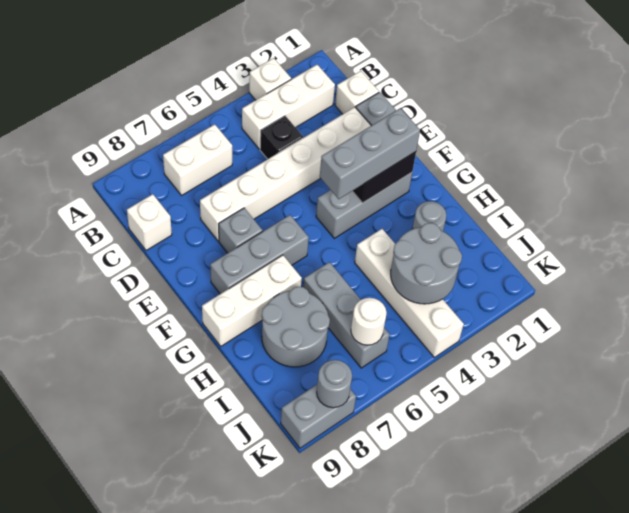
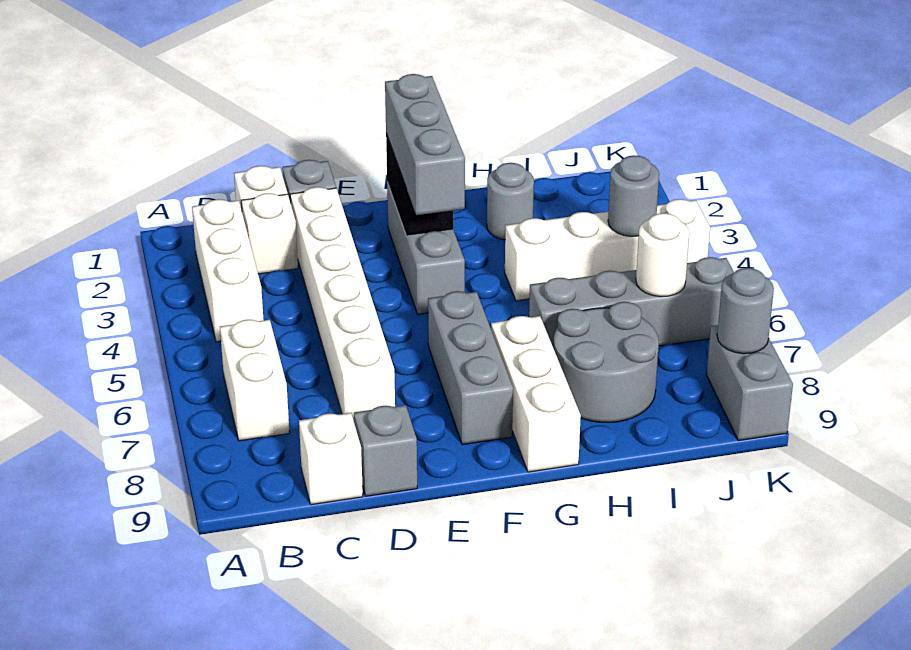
white 1x1 brick [249,58,291,100] -> white 1x1 brick moved to [241,193,298,274]
black 1x1 brick [260,116,303,159] -> none
grey 1x1 brick [219,208,263,253] -> grey 1x1 brick moved to [354,405,417,496]
grey 1x3 brick [303,262,390,368] -> grey 1x4 brick [529,257,734,348]
grey 2x2 round brick [391,223,462,304] -> grey 1x1 round brick [608,156,659,236]

